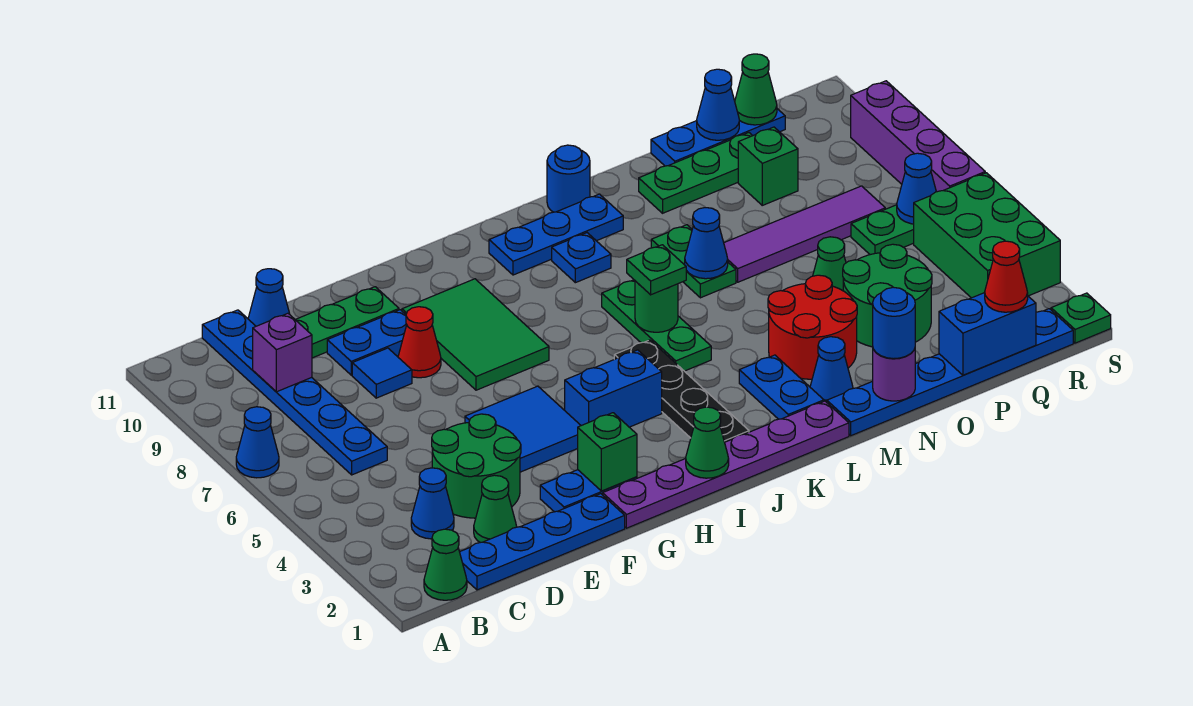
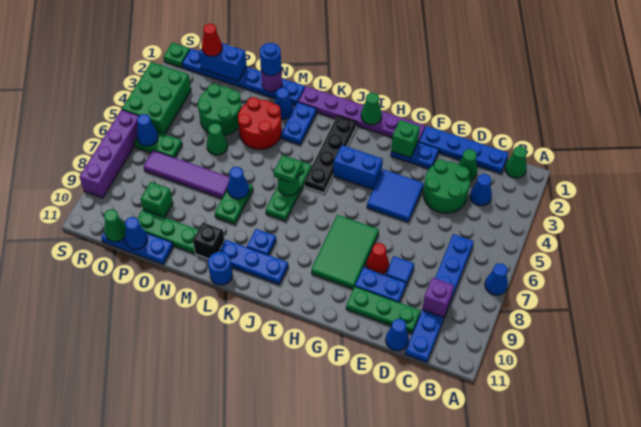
none -> black 1x1 brick [193,223,224,259]

